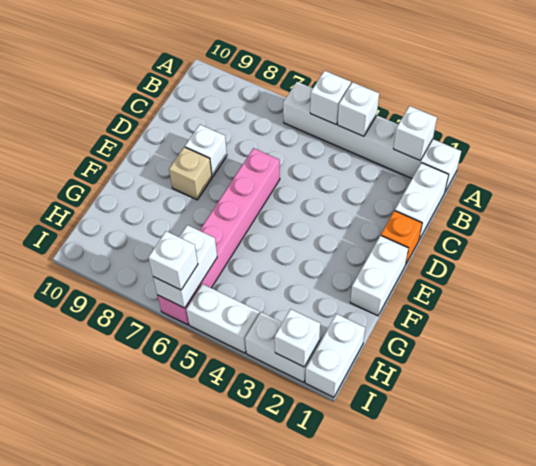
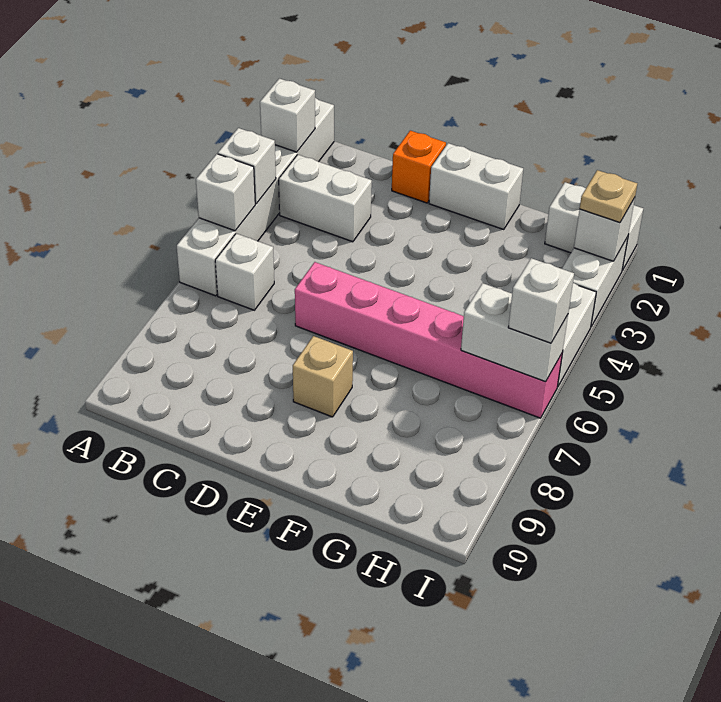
white 1x2 brick [395,163,449,239] -> white 1x2 brick moved to [279,155,372,242]
white 1x1 brick [185,125,227,177] -> white 1x1 brick moved to [215,234,274,310]
none -> tan 1x1 plate [580,170,637,223]

